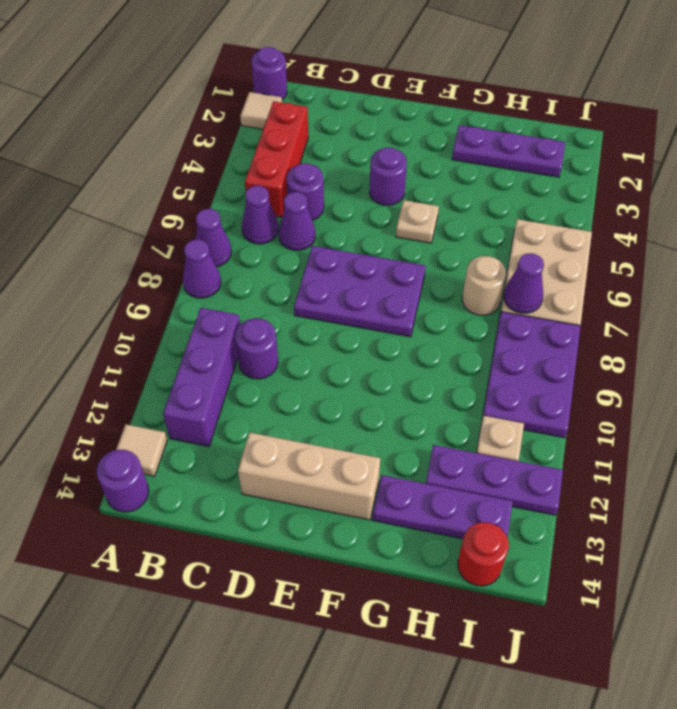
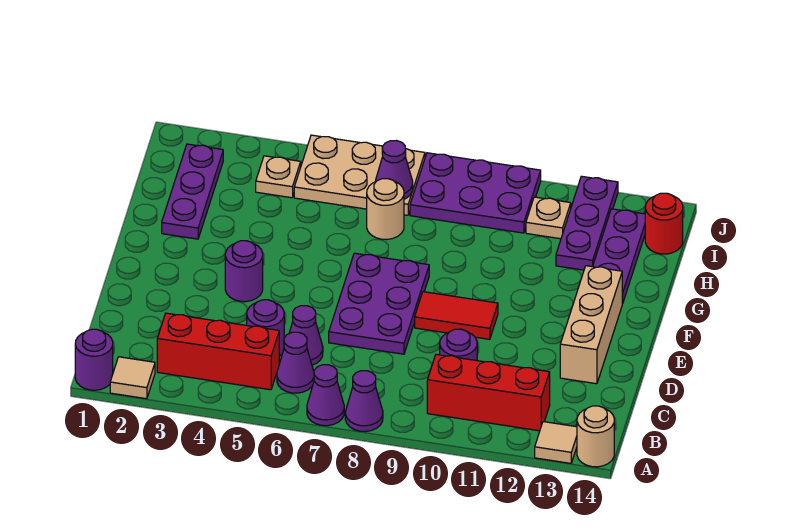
purple 1x1 round brick [96,450,149,512] -> tan 1x1 round brick [577,406,614,467]
purple 1x3 brick [163,308,240,446] -> red 1x3 brick [427,354,550,431]
none -> red 1x2 tile [415,292,498,339]
tan 1x1 plate [396,200,439,243] -> tan 1x1 plate moved to [256,156,301,198]

